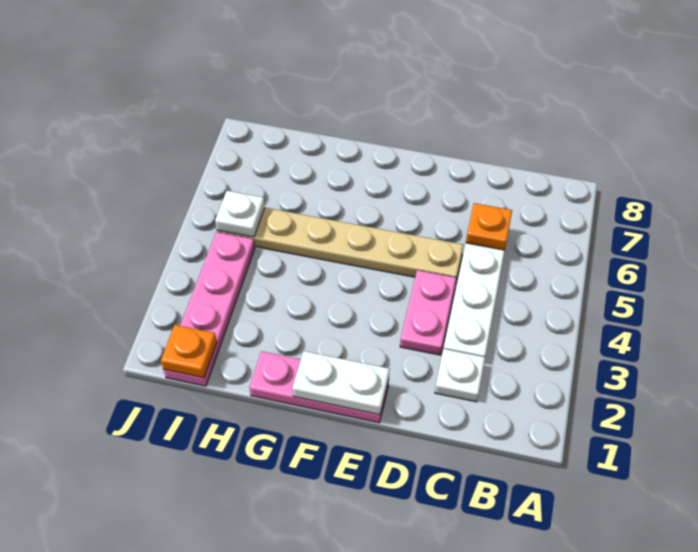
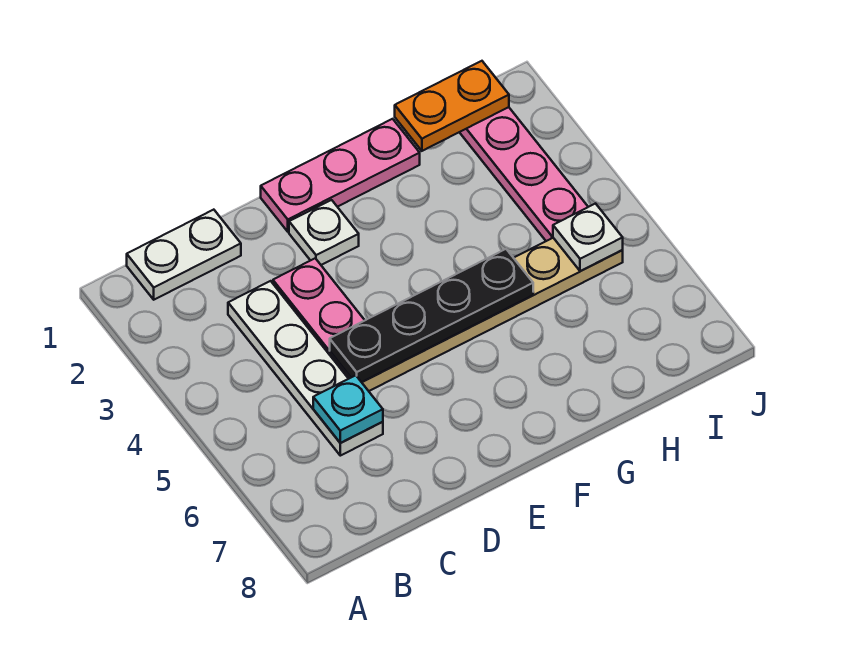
white 1x1 plate [435,349,485,402] -> white 1x1 plate moved to [289,200,359,265]
orange 1x1 plate [466,203,512,250] -> cyan 1x1 plate [313,375,383,443]
none -> black 1x4 plate [330,249,533,382]
white 1x2 plate [292,351,390,415] -> white 1x2 plate moved to [127,210,241,300]
orange 1x1 plate [161,325,217,378] -> orange 1x2 plate [395,61,509,151]

